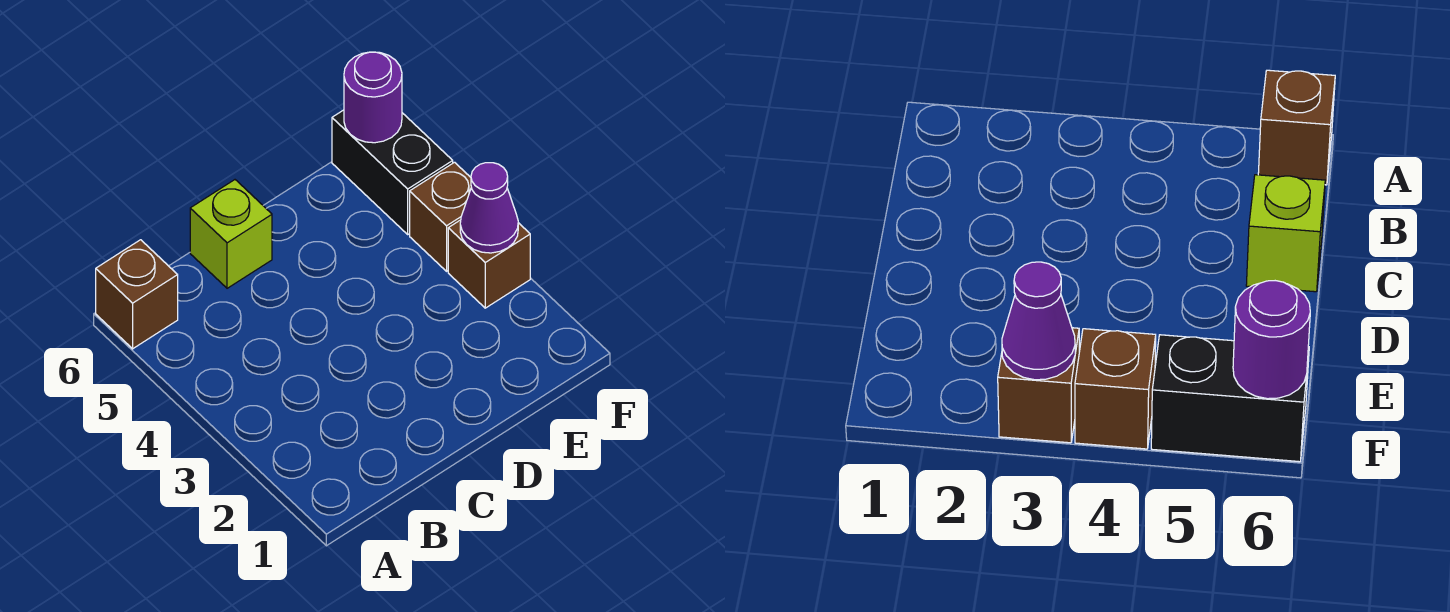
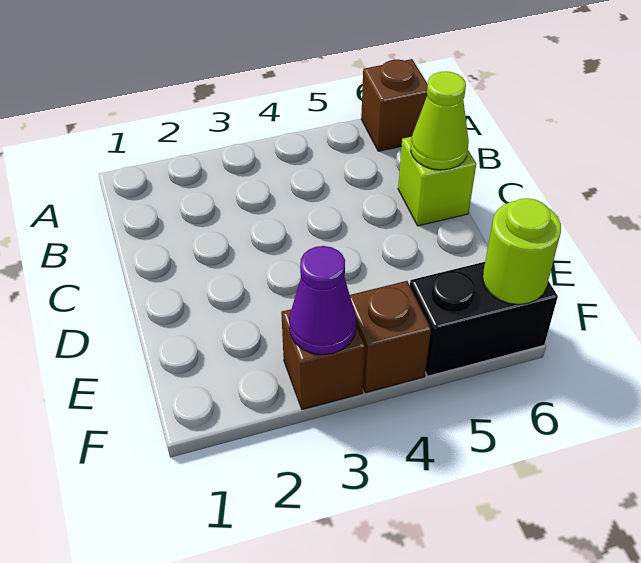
none -> lime 1x1 cone [411,71,469,170]
purple 1x1 round brick [344,52,402,143] -> lime 1x1 round brick [483,198,561,304]

